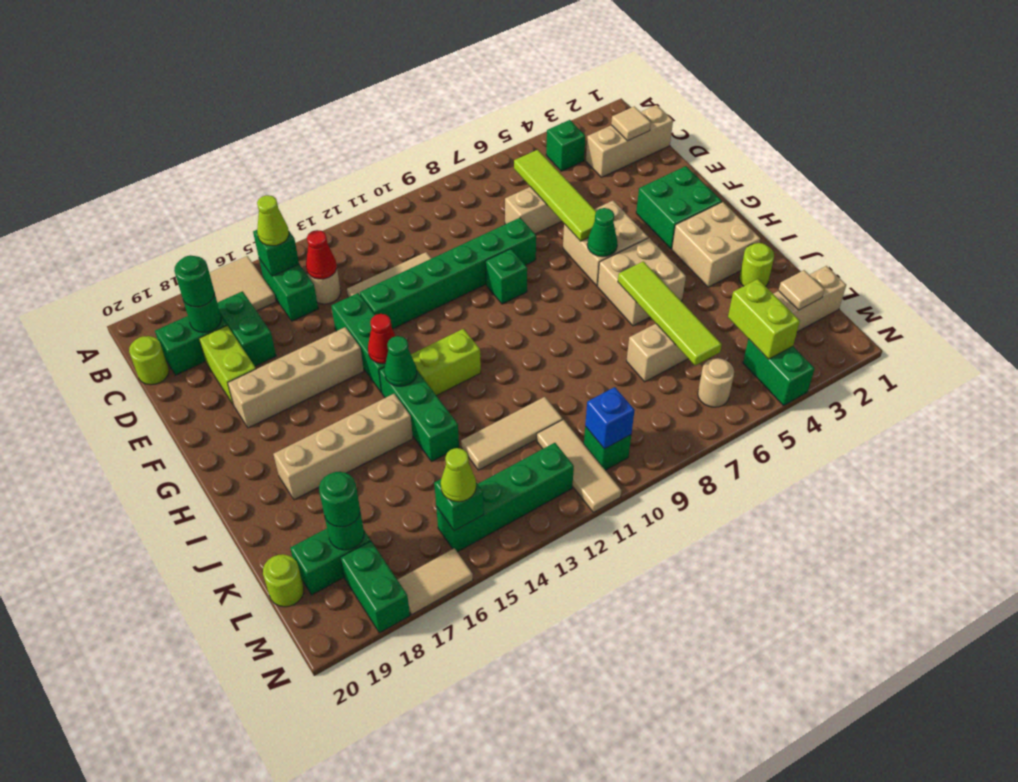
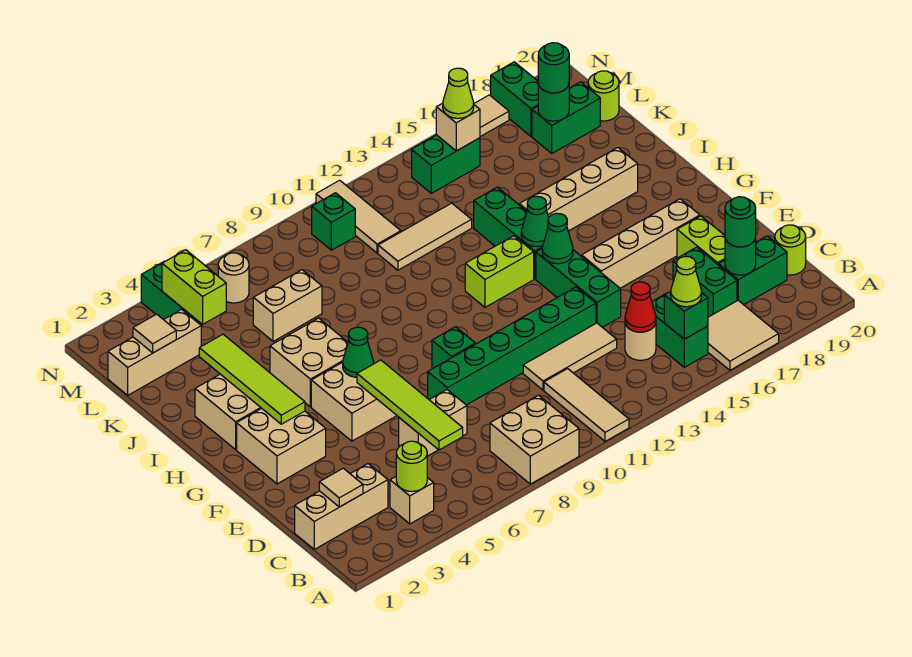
none -> tan 2x2 brick [490,395,579,484]
none -> tan 1x3 tile [544,369,629,441]
green 1x1 brick [546,120,585,171] -> tan 1x1 brick [390,477,434,524]
green 2x2 brick [636,166,722,249] -> tan 2x2 brick [237,408,326,484]
red 1x1 cone [368,314,395,364] -> green 1x1 cone [542,213,573,264]
lime 1x4 tile [618,261,722,365] -> lime 1x4 tile moved to [199,334,305,424]
lime 1x1 round brick [739,243,774,286] -> lime 1x1 round brick moved to [396,441,427,491]
blue 1x1 brick [585,387,635,449] -> none
green 1x4 brick [436,443,574,552] -> green 1x2 brick [412,135,480,193]
green 1x1 brick [434,479,484,531] -> tan 1x1 brick [436,103,480,151]

